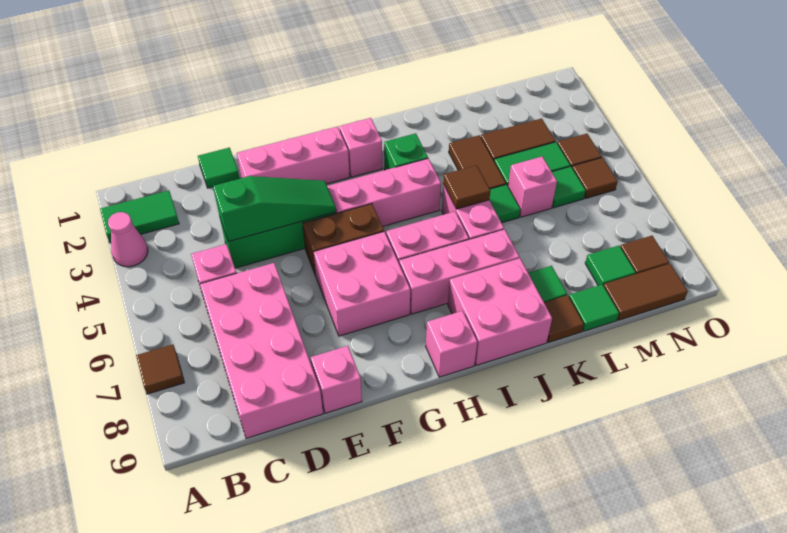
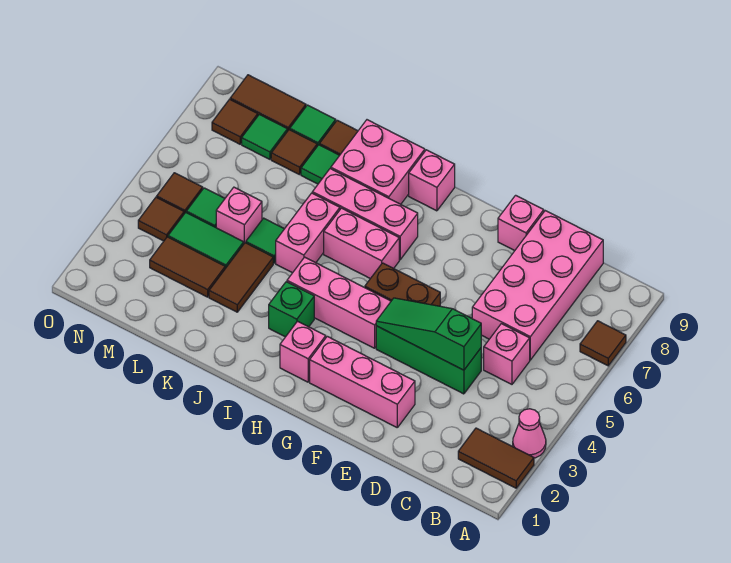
green 1x2 tile [100,191,179,243] -> brown 1x2 tile [458,428,534,488]
green 1x1 tile [198,148,240,188] -> none
pink 2x2 brick [314,232,410,336] -> none
brown 1x1 tile [443,165,490,209] -> brown 1x1 tile moved to [271,130,317,175]

